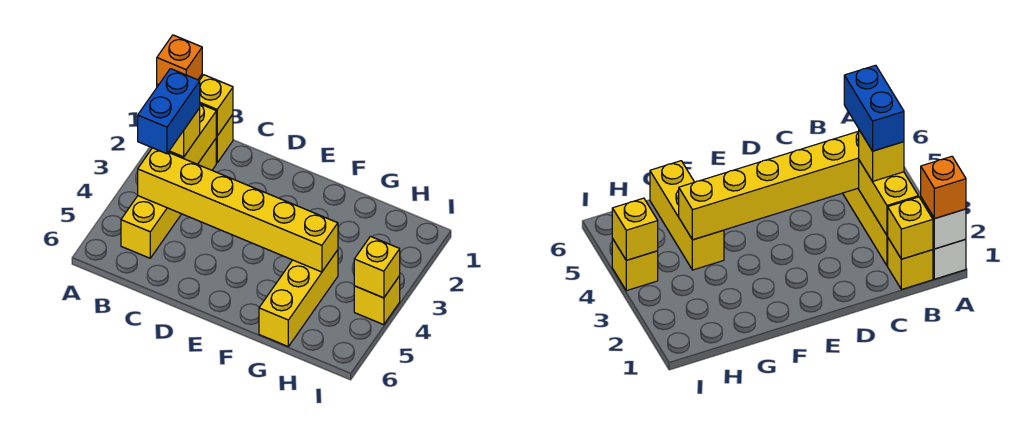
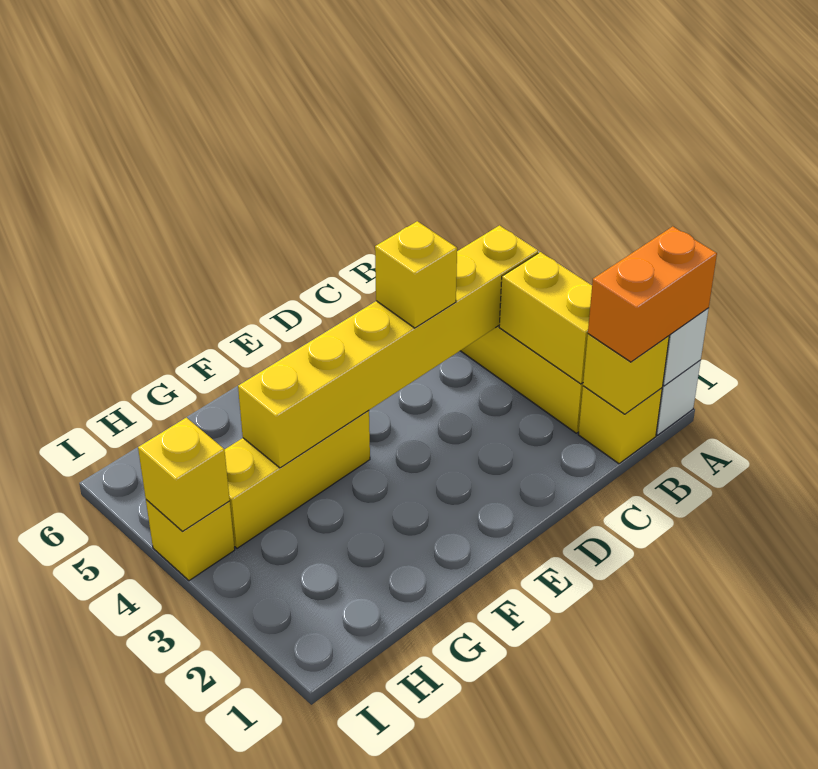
orange 1x1 brick [157,35,202,85] -> orange 1x2 brick [588,226,717,362]
yellow 1x1 brick [170,108,200,157] -> yellow 1x1 brick moved to [375,221,457,328]
blue 1x2 brick [138,69,200,154] -> none
yellow 1x3 brick [259,250,338,346] -> yellow 1x3 brick turned to [225,410,370,548]

